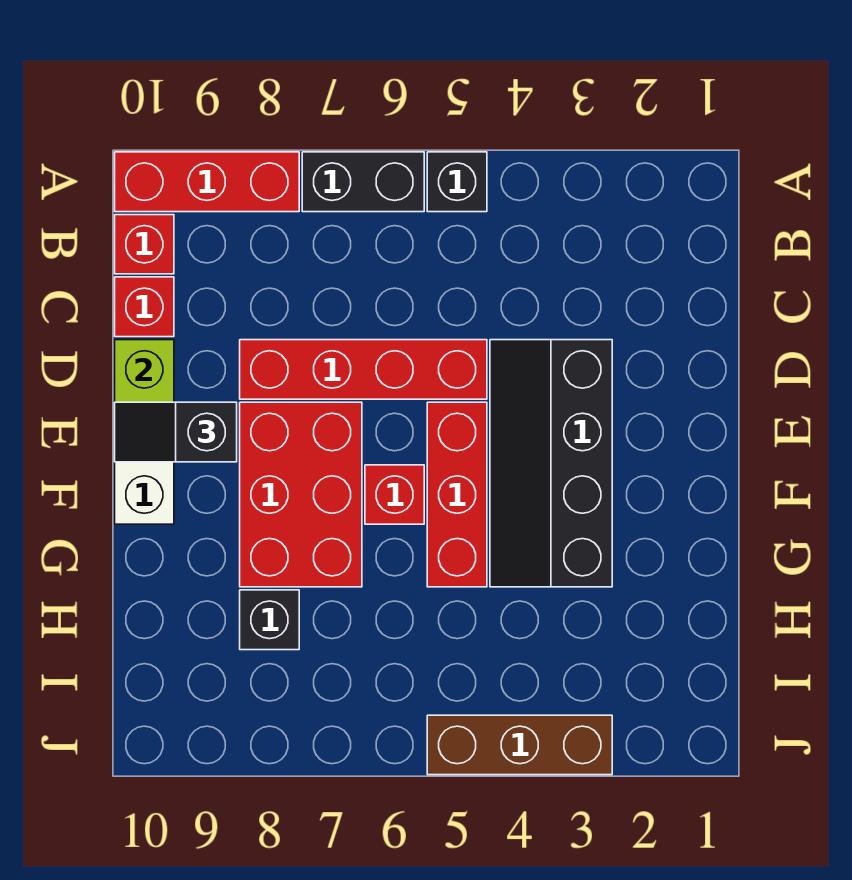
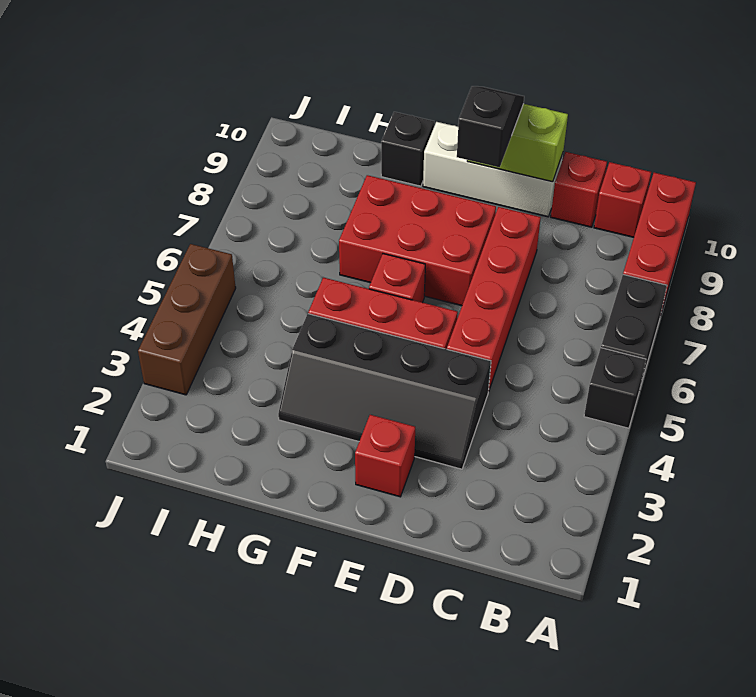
black 2x4 slope [490,340,612,587] -> black 2x4 slope turned to [278,314,491,469]
none -> red 1x1 brick [355,415,415,497]
black 1x1 brick [240,590,299,650] -> black 1x1 brick moved to [381,112,434,186]

